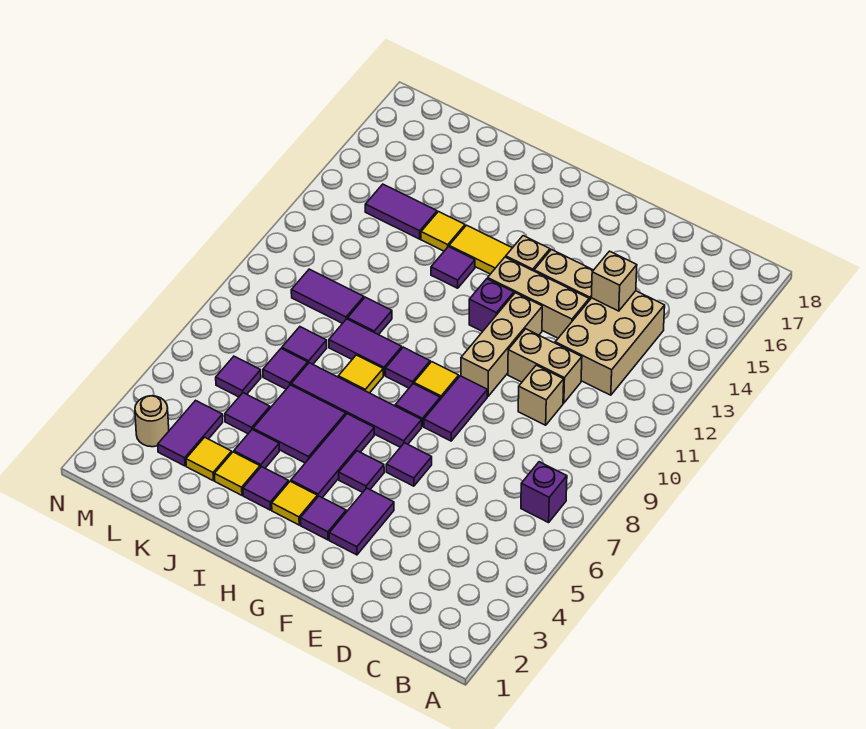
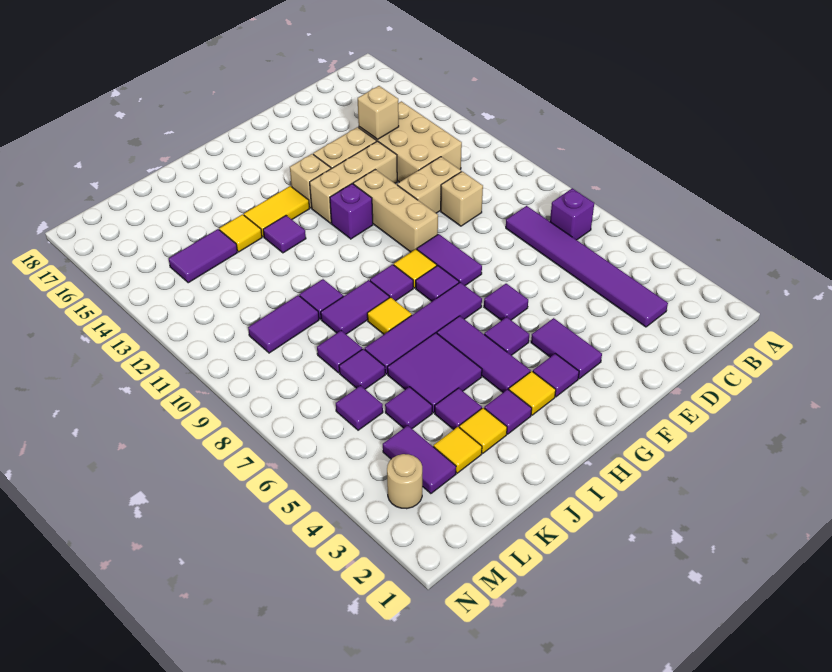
none -> purple 1x6 tile [506,206,668,327]

